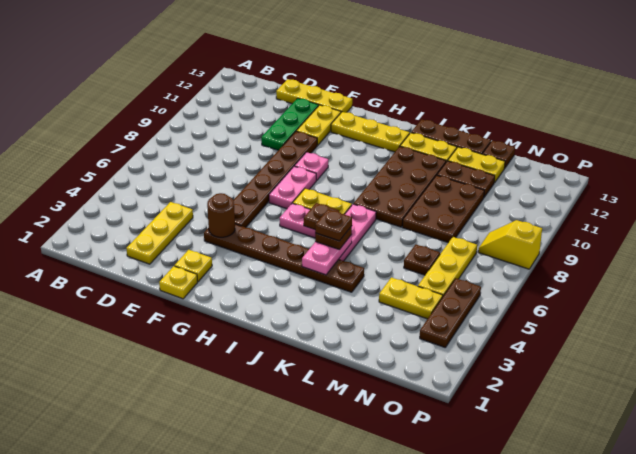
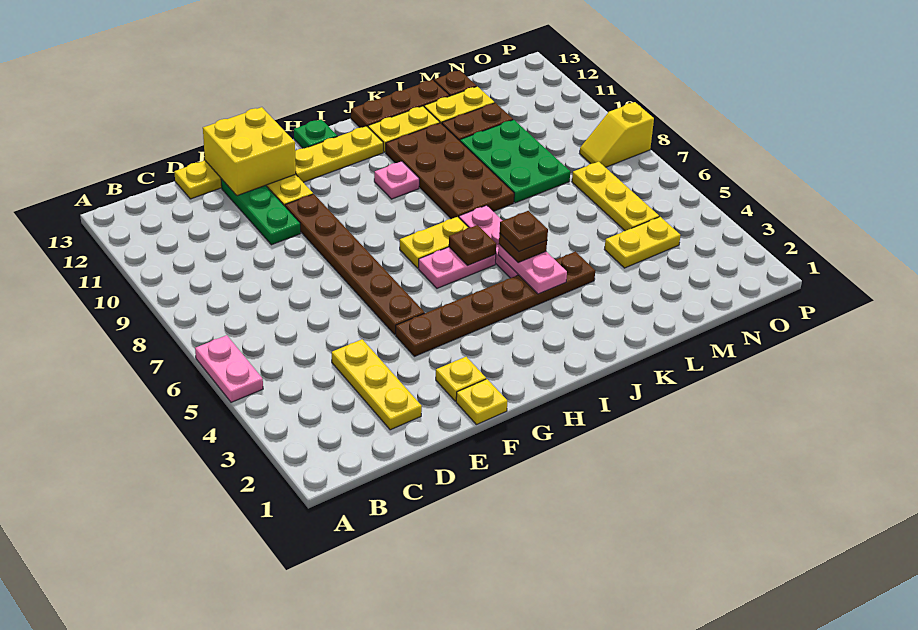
none -> yellow 2x2 brick [203,107,296,196]
brown 1x1 round brick [207,193,235,237] -> none
pink 1x2 plate [269,166,317,209] -> pink 1x2 plate moved to [195,335,263,402]
pink 1x1 plate [295,152,328,180] -> pink 1x1 plate moved to [374,161,419,199]
none -> green 1x1 plate [294,119,337,149]
brown 2x3 plate [402,175,484,243] -> green 2x3 plate [460,120,570,203]
brown 1x1 plate [404,245,440,275] -> none
brown 1x3 plate [420,278,481,347] -> none

